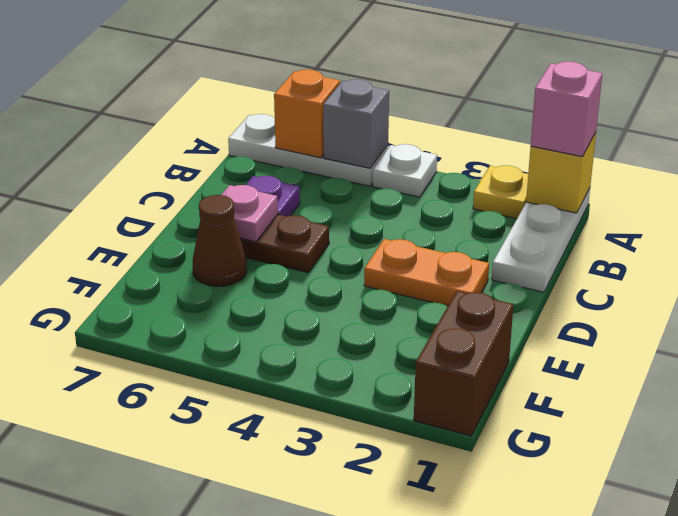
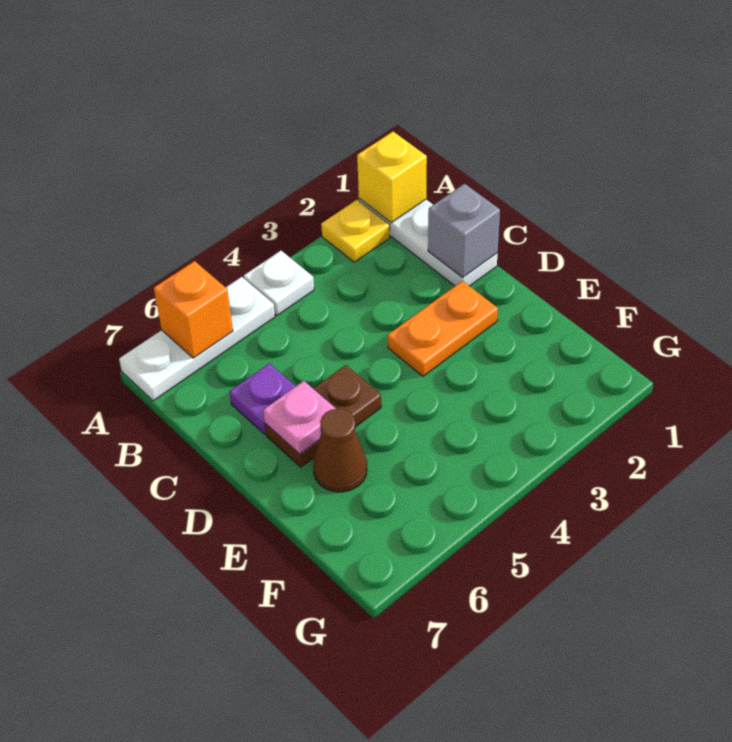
pink 1x1 brick [531,62,602,157] -> none
grey 1x1 brick [323,79,389,168] -> grey 1x1 brick moved to [428,184,500,277]
brown 1x2 brick [414,291,513,436] -> none

